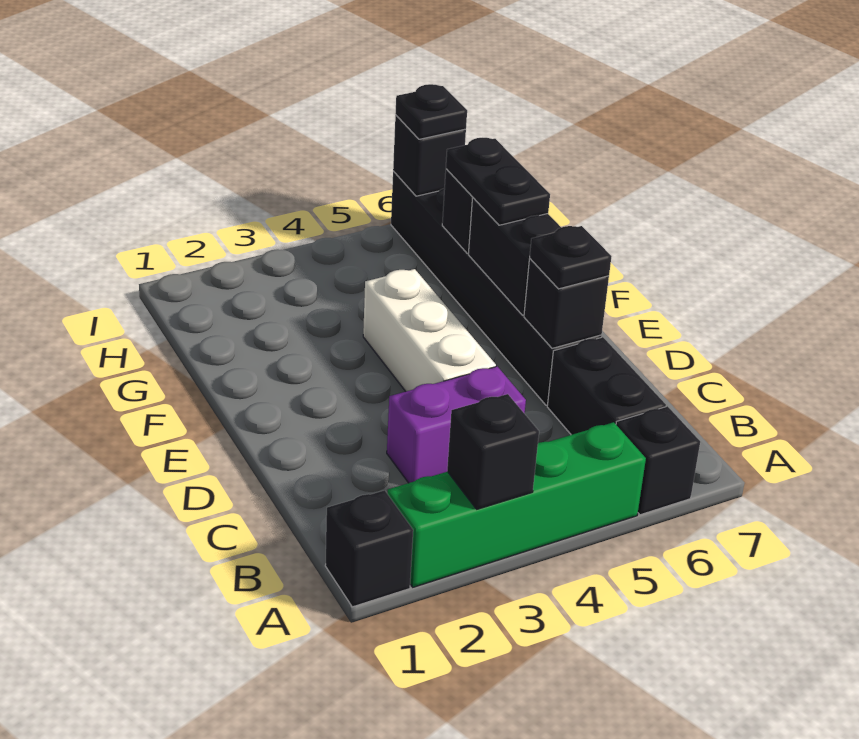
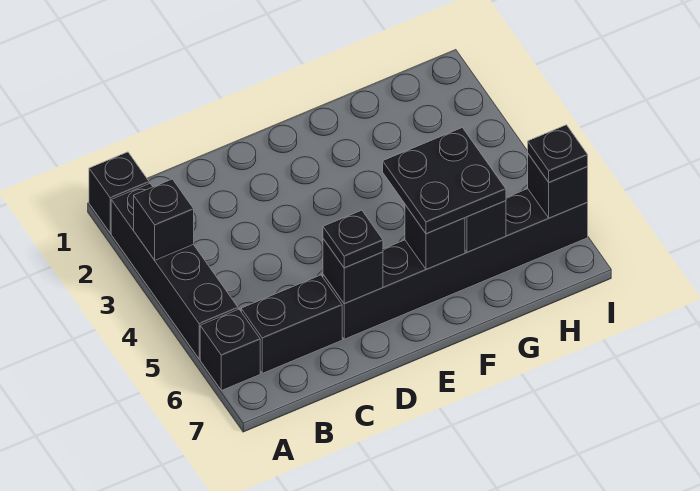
green 1x4 brick [387,422,646,587] -> black 1x4 brick [111,183,238,359]
purple 1x2 brick [387,366,526,483] -> none
white 1x3 brick [363,269,496,391] -> none
black 1x2 brick [468,198,561,315] -> black 1x1 brick [405,205,465,269]
black 1x2 plate [446,138,550,225] -> black 2x2 plate [383,128,506,234]

